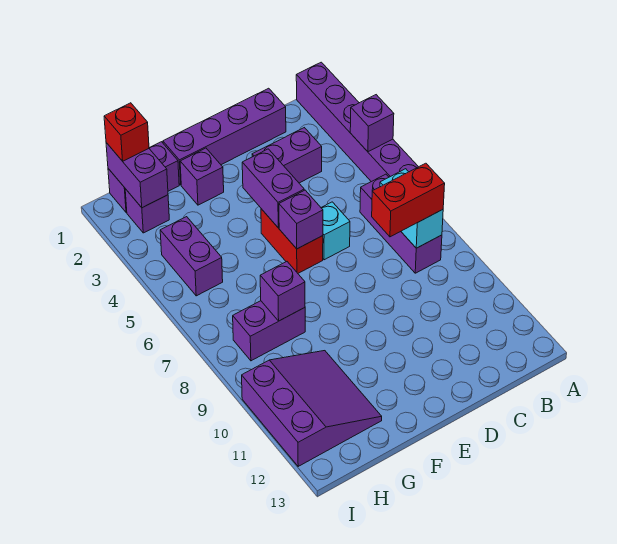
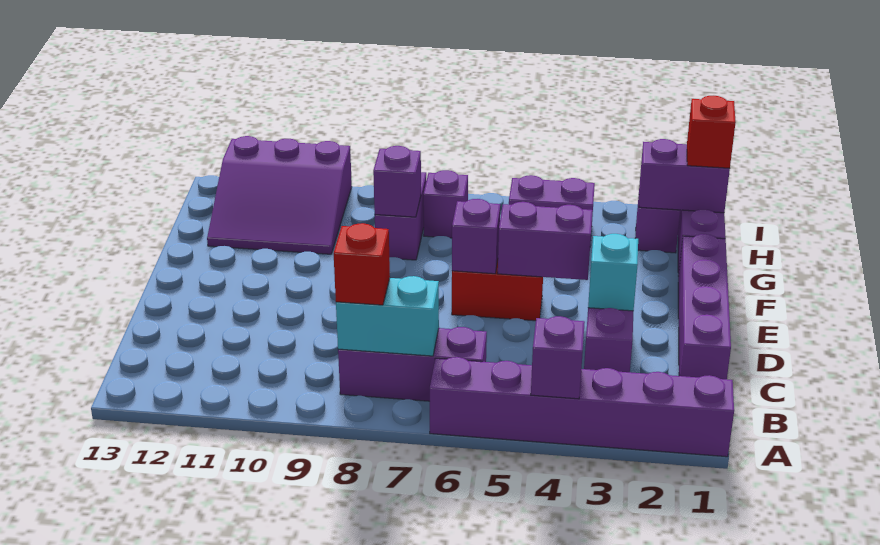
red 1x2 brick [372,163,445,237] -> red 1x1 brick [334,223,390,305]
cyan 1x1 brick [321,202,350,260] -> cyan 1x1 brick moved to [588,234,638,311]
purple 1x1 brick [180,148,224,205] -> purple 1x1 brick moved to [423,170,468,238]

